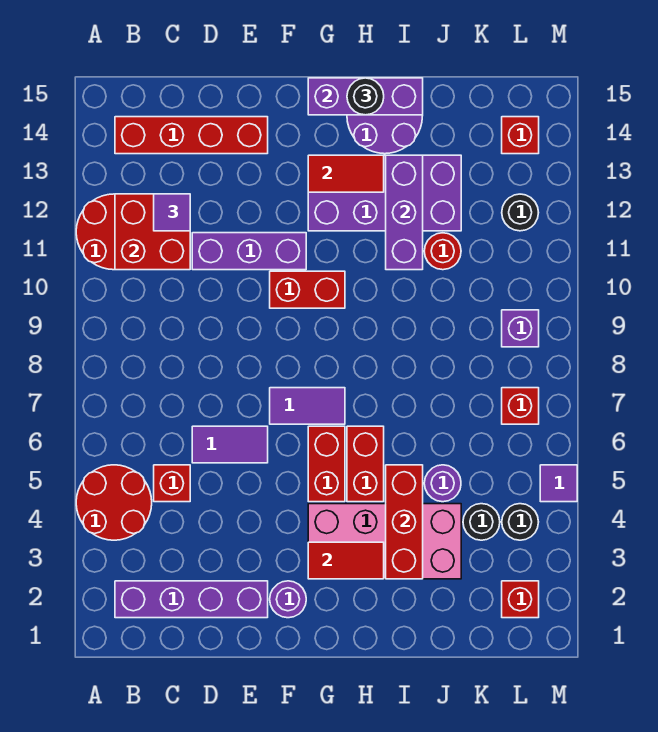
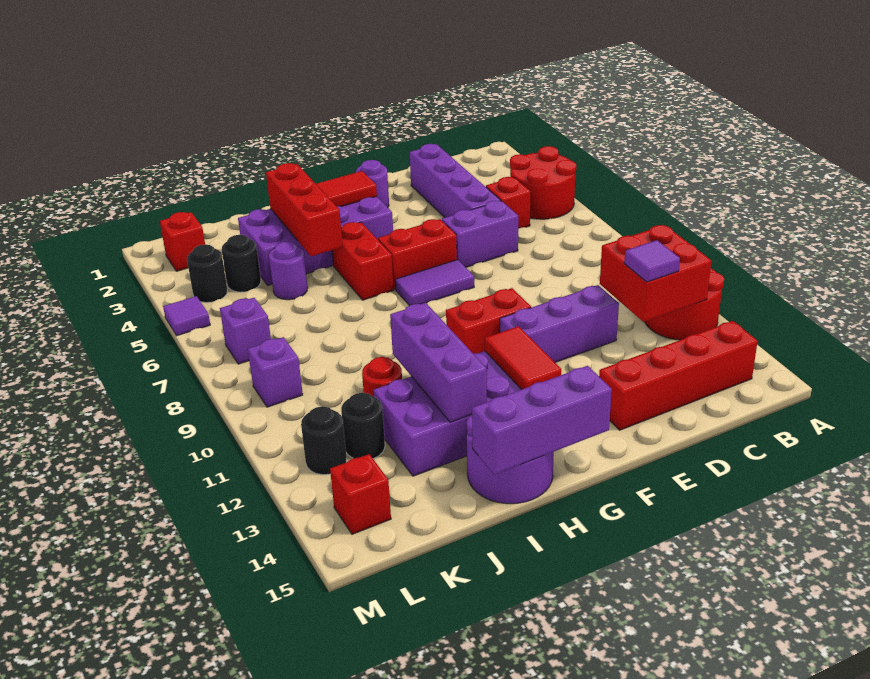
purple 1x4 brick [115,581,268,618] -> purple 1x4 brick turned to [410,144,501,218]
purple 1x2 tile [192,426,268,463] -> purple 1x2 brick [442,201,518,267]
pink 2x4 brick [308,504,461,579] -> purple 2x4 brick [238,196,393,285]
red 1x2 brick [308,426,345,502] -> red 1x2 brick turned to [378,219,457,290]
red 1x2 tile [308,155,384,192] -> red 1x2 tile turned to [485,326,561,390]
black 1x1 round brick [347,78,384,115] -> black 1x1 round brick moved to [341,393,385,459]
red 1x1 brick [502,388,539,424] -> purple 1x1 brick [220,298,271,364]

